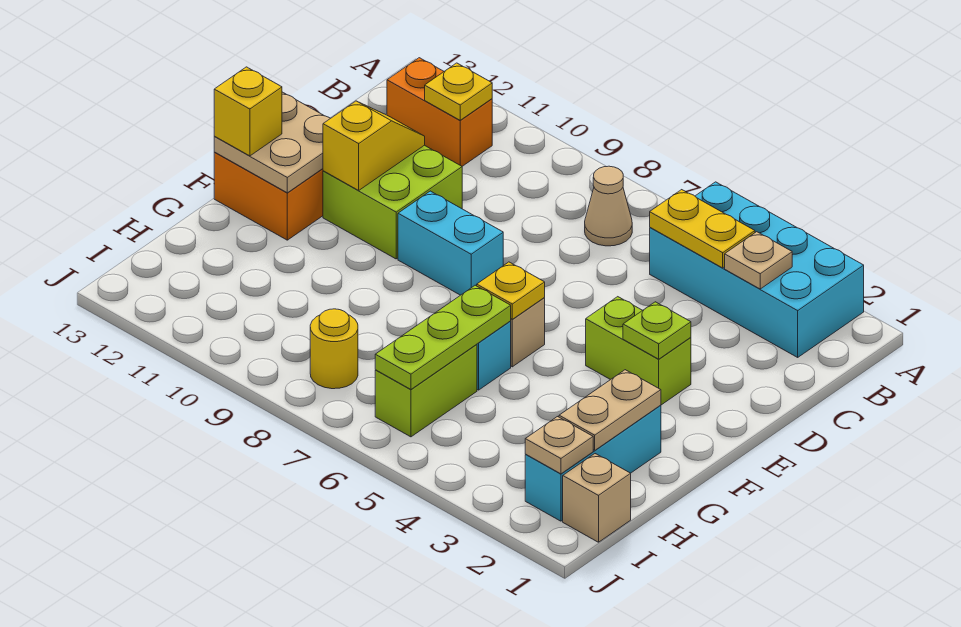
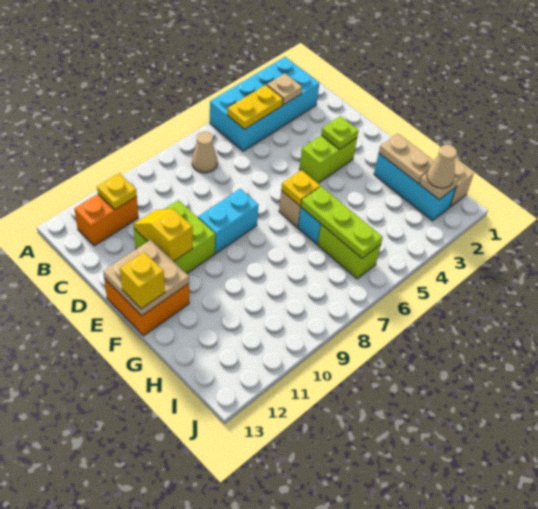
none -> tan 1x1 cone [427,145,457,188]
yellow 1x1 round brick [310,309,358,389] -> none

